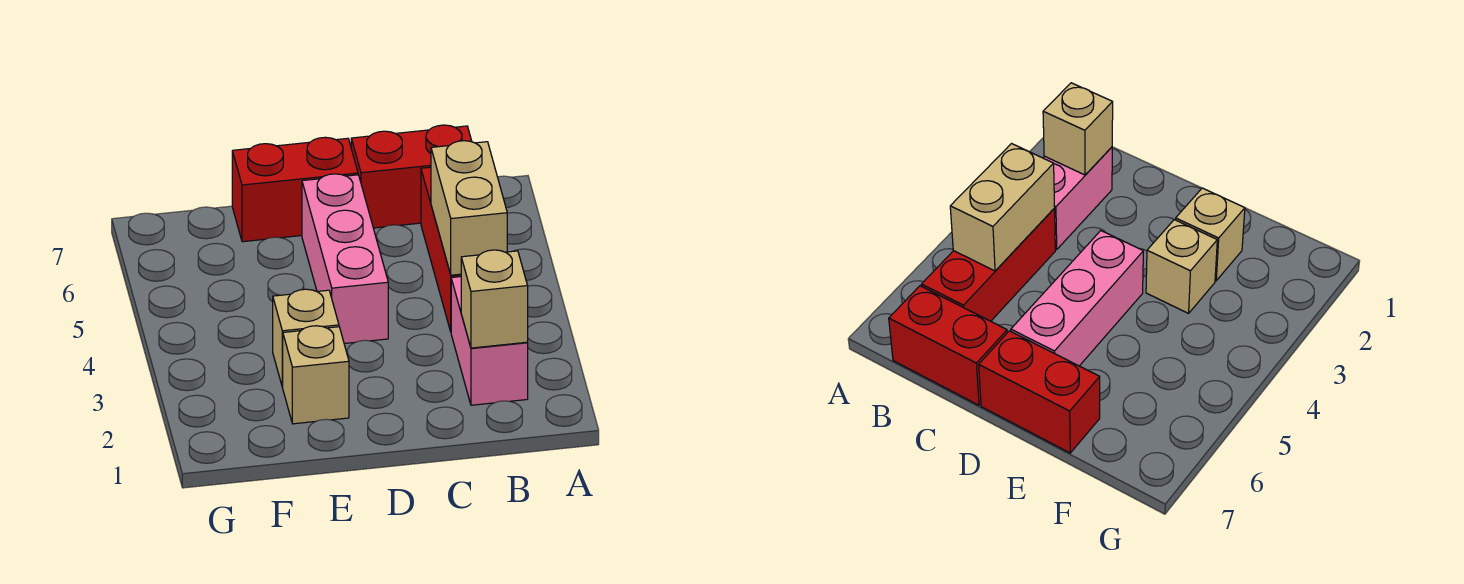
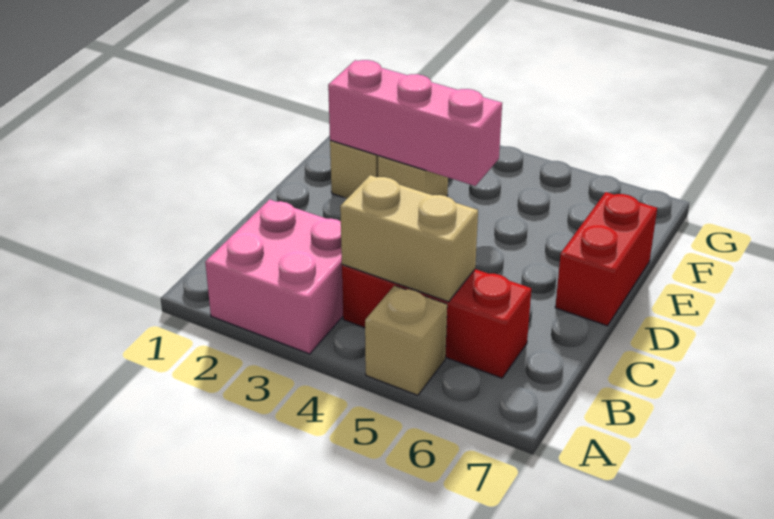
pink 1x2 brick [451,277,528,405] -> pink 2x2 brick [205,199,343,354]
tan 1x1 brick [461,250,528,348] -> tan 1x1 brick moved to [365,286,447,395]
red 1x2 brick [351,125,472,228] -> none
pink 1x3 brick [302,174,388,344] -> pink 1x3 brick moved to [328,60,502,186]

